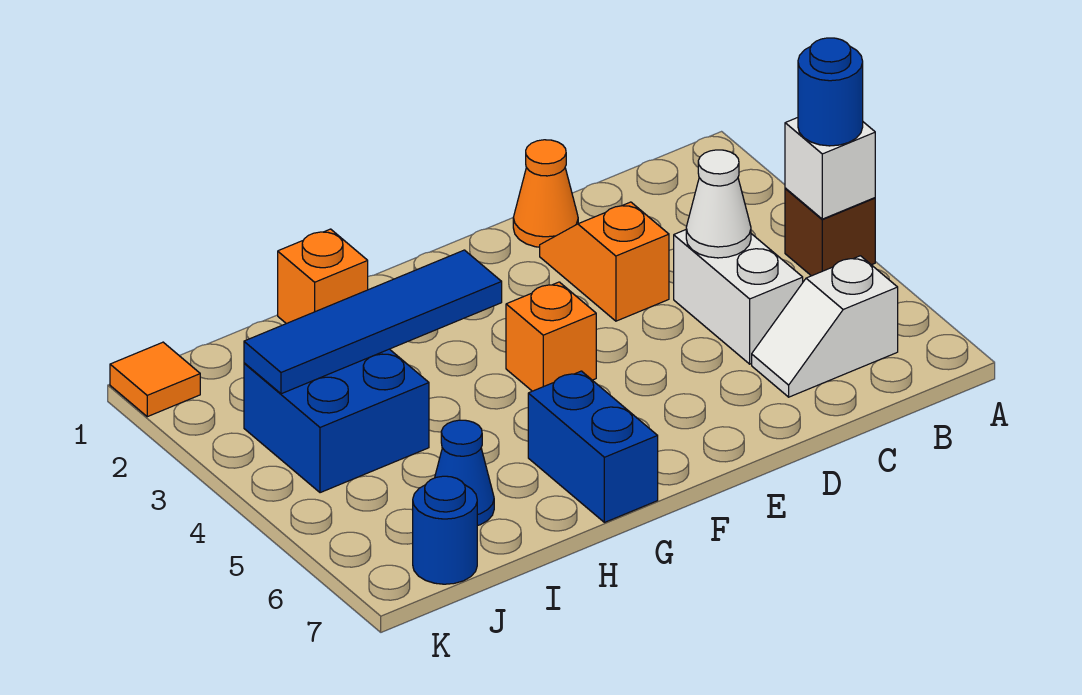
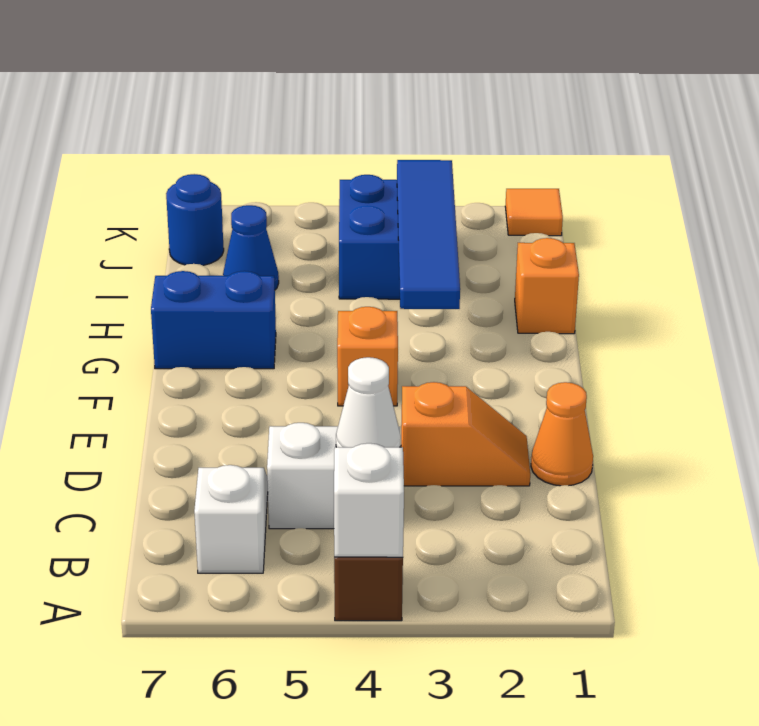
blue 1x1 round brick [798,38,863,146] -> none

